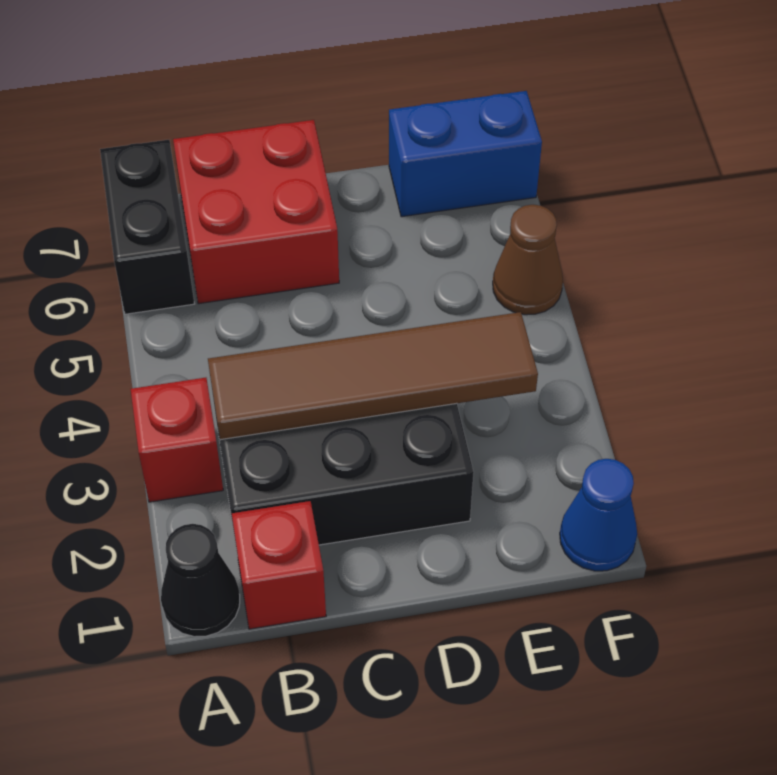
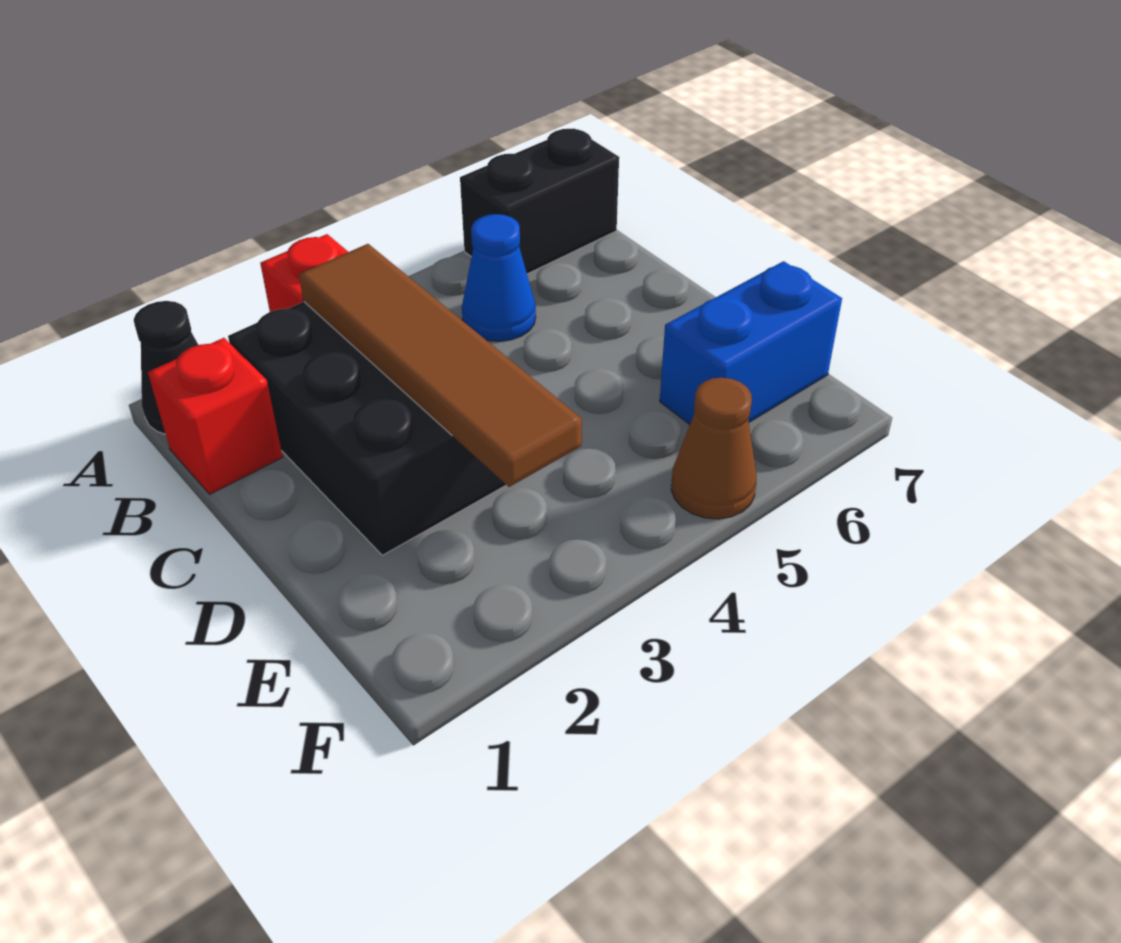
red 2x2 brick [173,120,339,304] -> none
blue 1x2 brick [389,91,542,217] -> blue 1x2 brick turned to [660,261,842,425]
blue 1x1 cone [560,459,637,571] -> blue 1x1 cone moved to [462,214,536,341]

